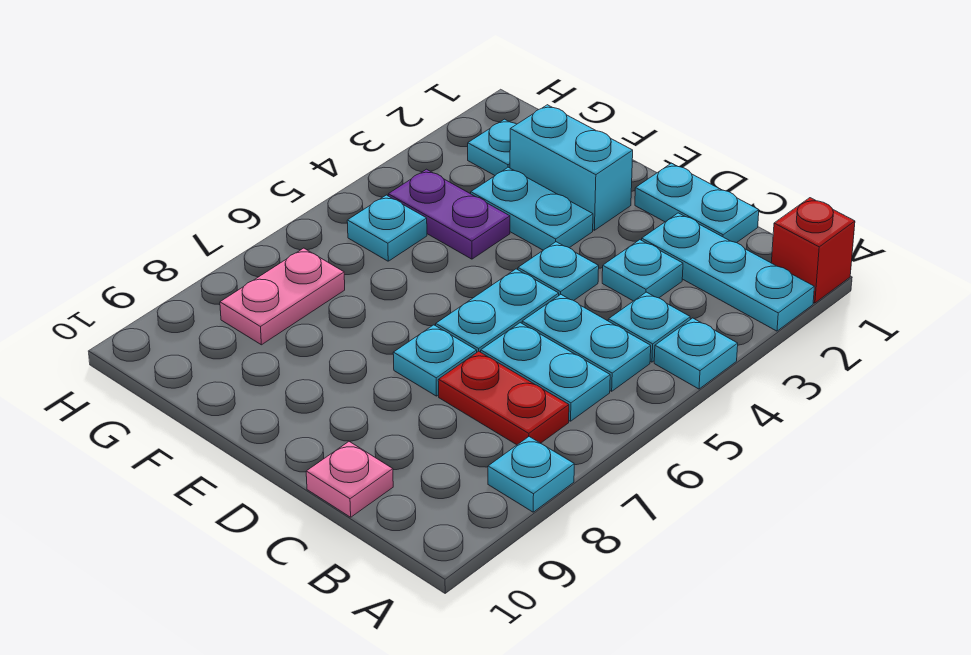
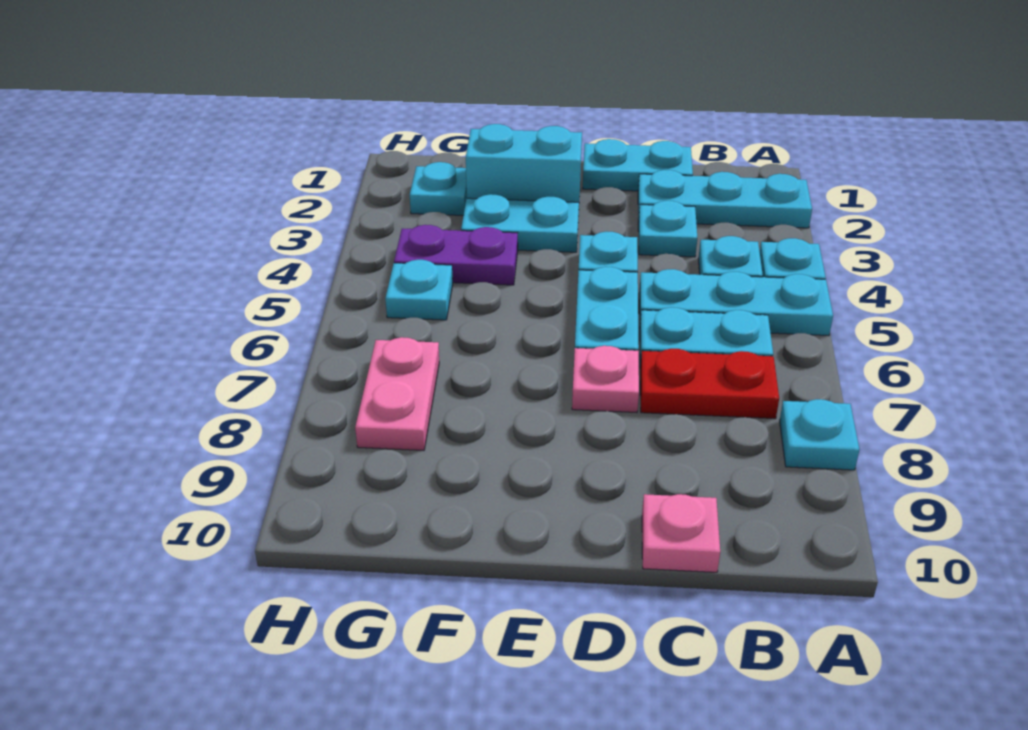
red 1x1 brick [771,198,855,303] -> none
cyan 1x2 plate [522,295,651,391] -> cyan 1x3 plate [639,269,833,336]
cyan 1x1 plate [393,325,477,396] -> pink 1x1 plate [572,346,639,413]

